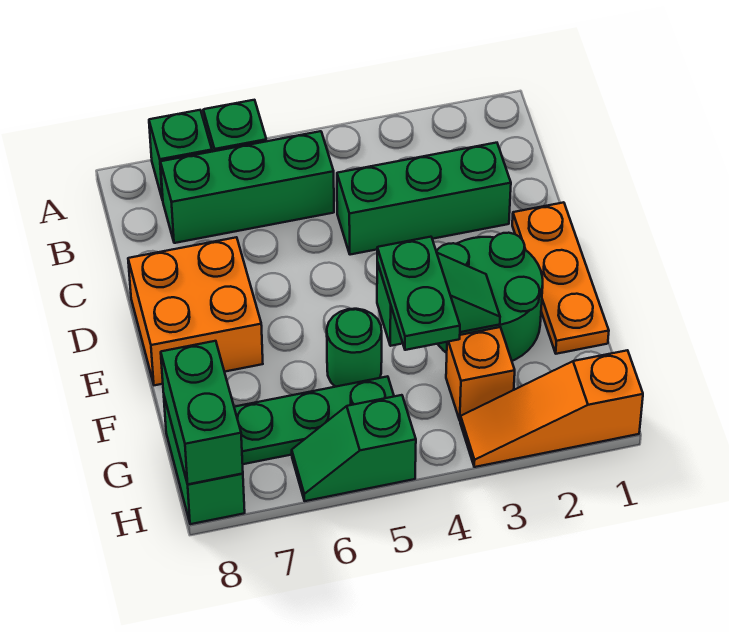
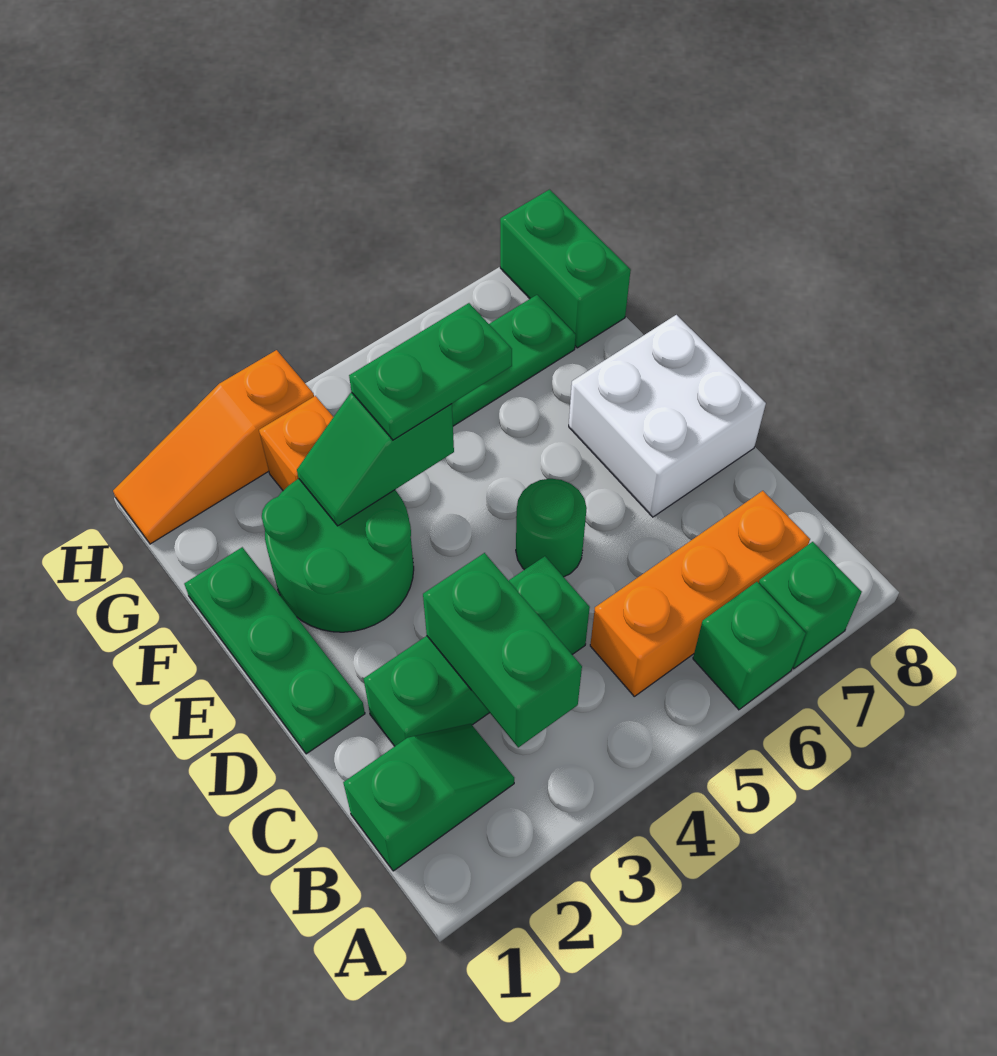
green 1x3 brick [160,131,334,243] -> orange 1x3 brick [590,491,810,696]
orange 1x3 plate [512,202,609,354] -> green 1x3 plate [184,547,365,754]
orange 2x2 brick [128,237,263,385] -> white 2x2 brick [569,315,766,517]
green 1x2 plate [377,237,460,350] -> green 1x2 plate turned to [349,303,512,440]
green 1x1 round brick [327,309,382,387] -> green 1x1 round brick moved to [516,479,587,577]
green 1x2 brick [161,341,243,484] -> green 1x2 brick moved to [423,553,582,747]
orange 1x3 slope [460,350,643,467] -> orange 1x3 slope turned to [113,350,314,544]
green 1x2 slope [292,395,416,501] -> green 1x2 slope moved to [343,724,514,871]

